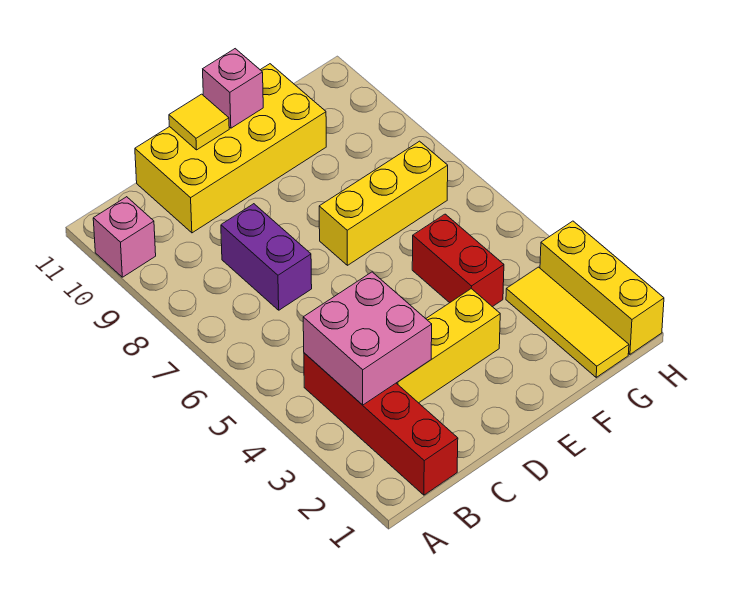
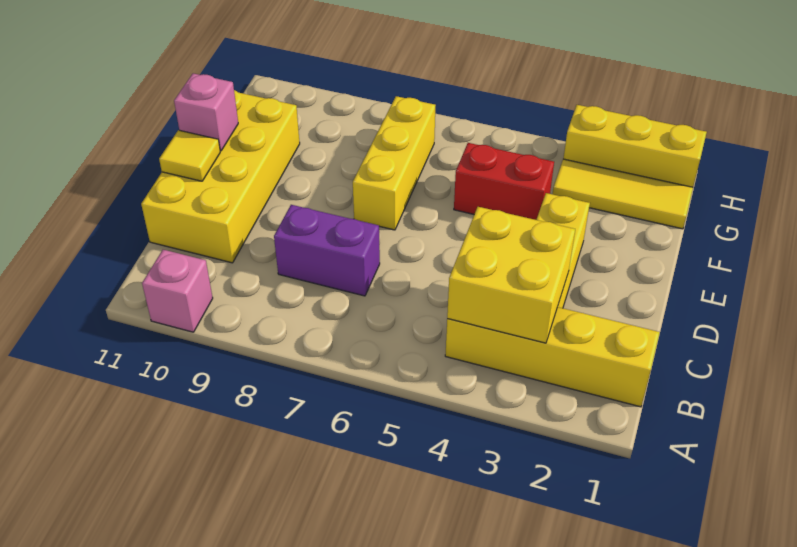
red 1x4 brick [304,353,458,495] -> yellow 1x4 brick [445,307,660,407]
pink 2x2 brick [303,272,432,405] -> yellow 2x2 brick [447,207,575,343]

